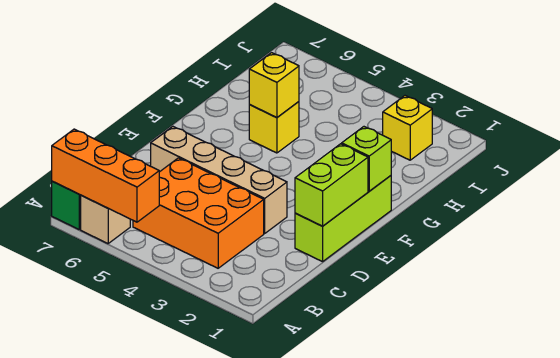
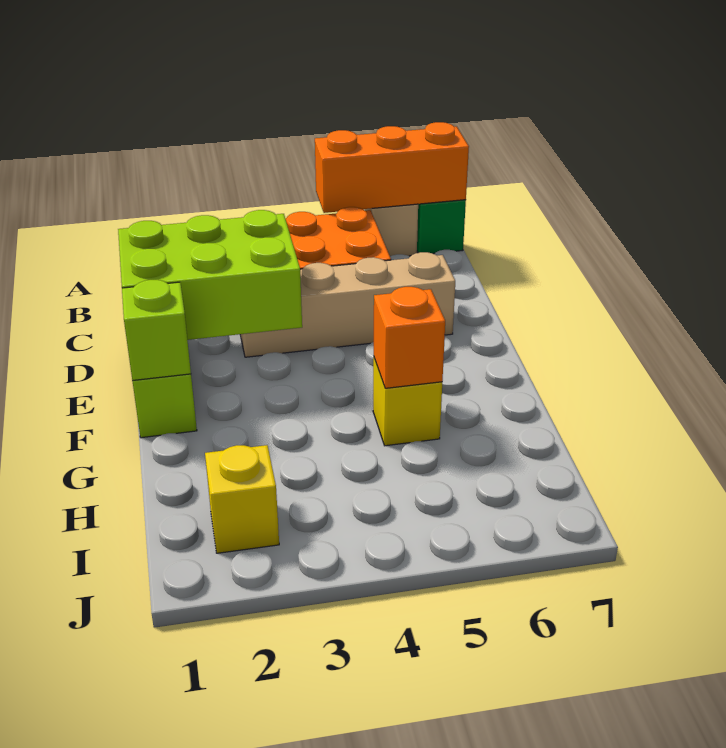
lime 1x2 brick [295,144,368,226] -> lime 2x3 brick [118,210,302,340]
yellow 1x1 brick [249,53,299,118] -> orange 1x1 brick [374,287,445,388]

